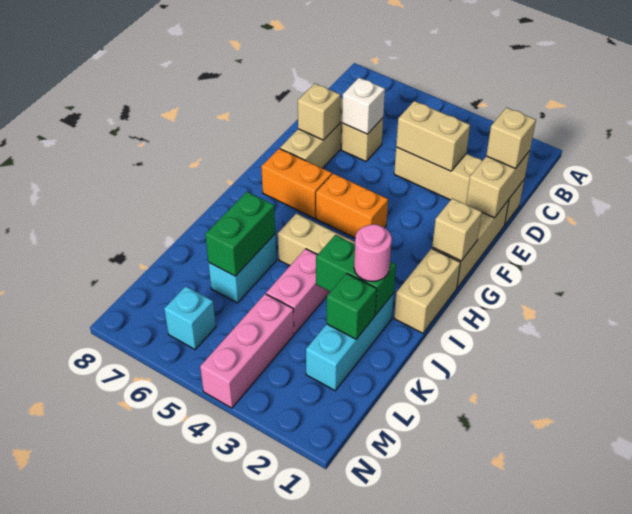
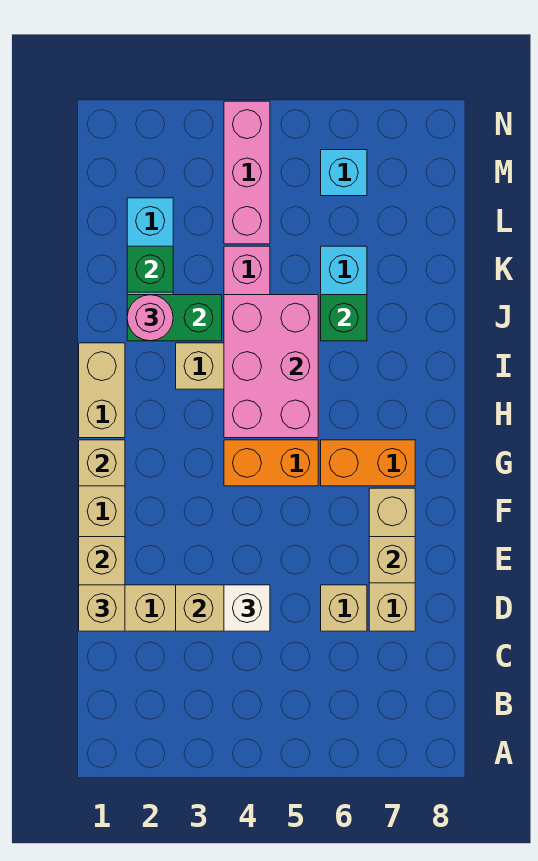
white 1x1 brick [342,78,385,134] -> white 1x1 brick moved to [224,585,270,631]
none -> pink 2x3 brick [224,295,318,438]
green 1x2 brick [205,192,275,276] -> green 1x1 brick [321,295,367,341]

